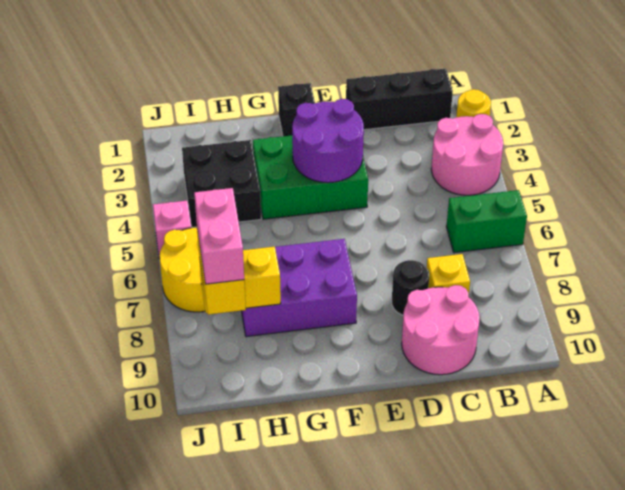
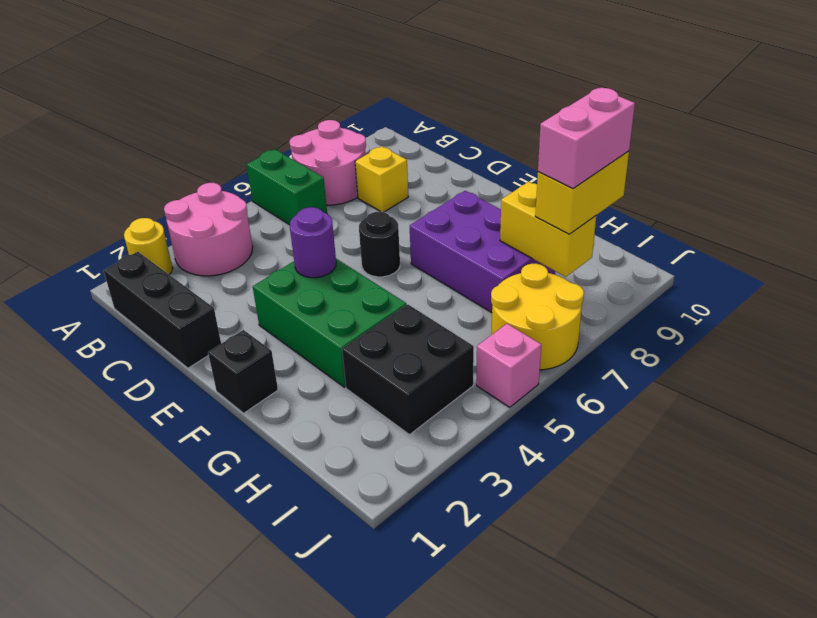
pink 2x2 round brick [402,285,479,375] -> pink 2x2 round brick moved to [289,120,366,205]
black 1x1 round brick [392,260,429,315] -> black 1x1 round brick moved to [359,212,400,277]
purple 2x2 round brick [292,99,364,183] -> purple 1x1 round brick [290,207,336,278]

